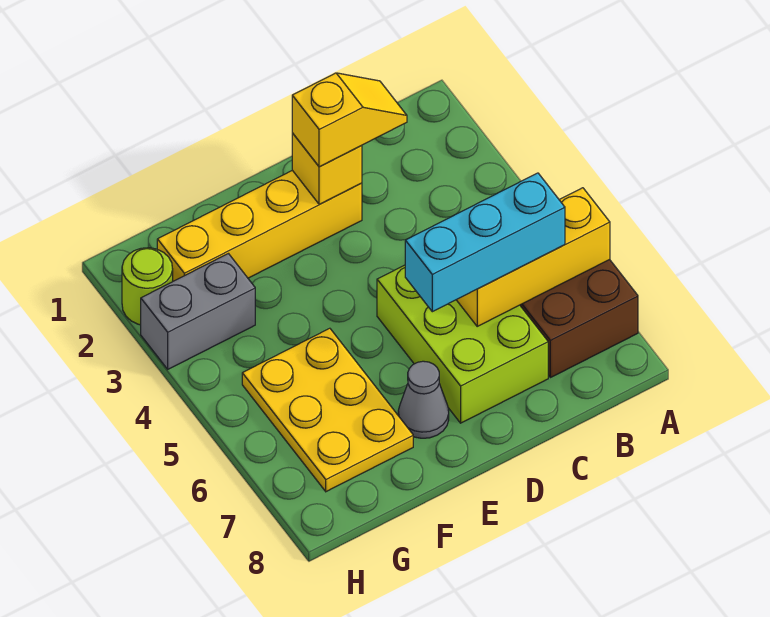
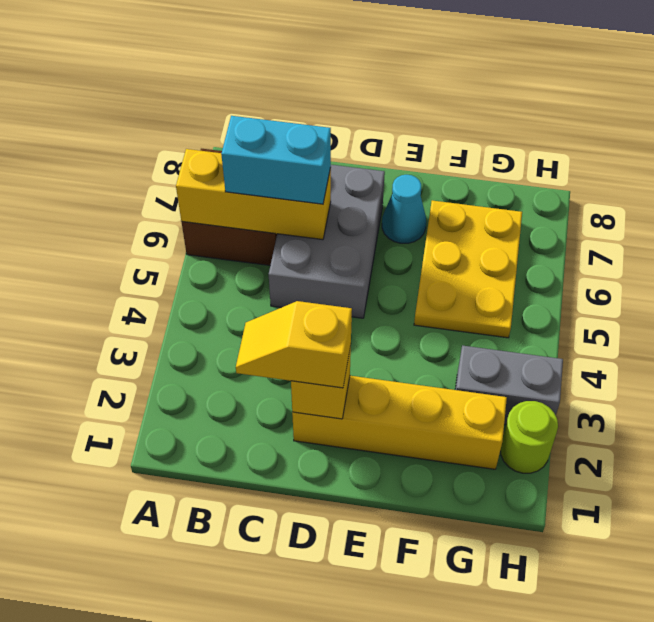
cyan 1x3 brick [405,173,565,312] -> cyan 1x2 brick [221,116,331,204]
lime 2x3 brick [377,265,548,423] -> grey 2x3 brick [269,165,385,318]
grey 1x1 cone [398,361,449,438] -> cyan 1x1 cone [382,175,426,243]

